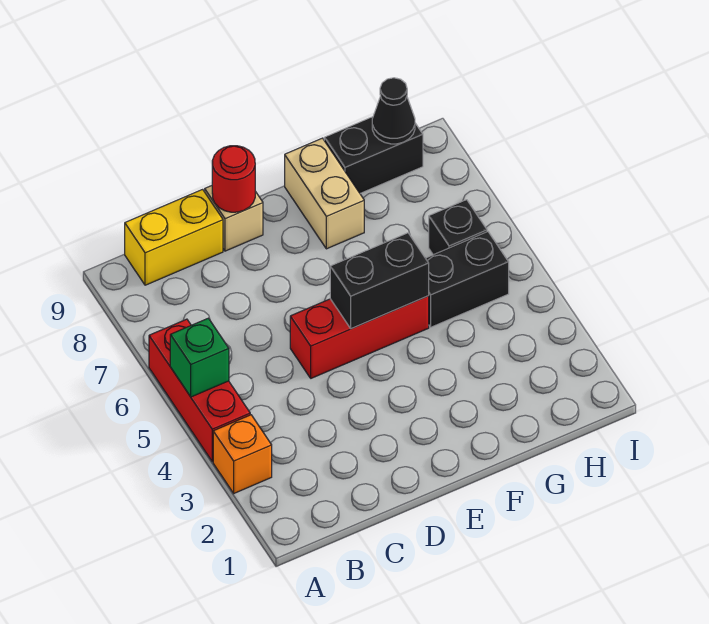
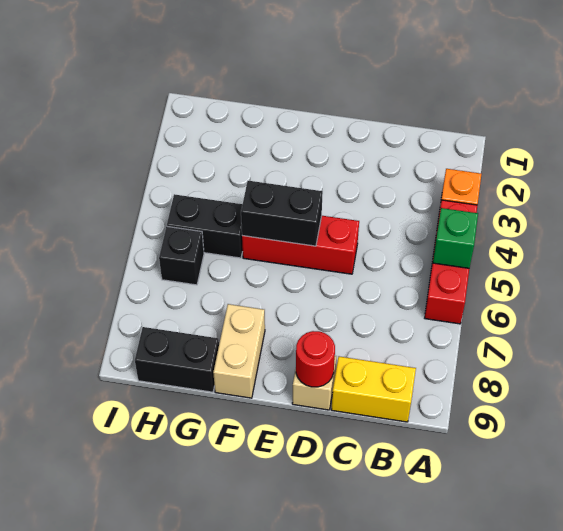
black 1x1 cone [372,78,415,144] -> none

